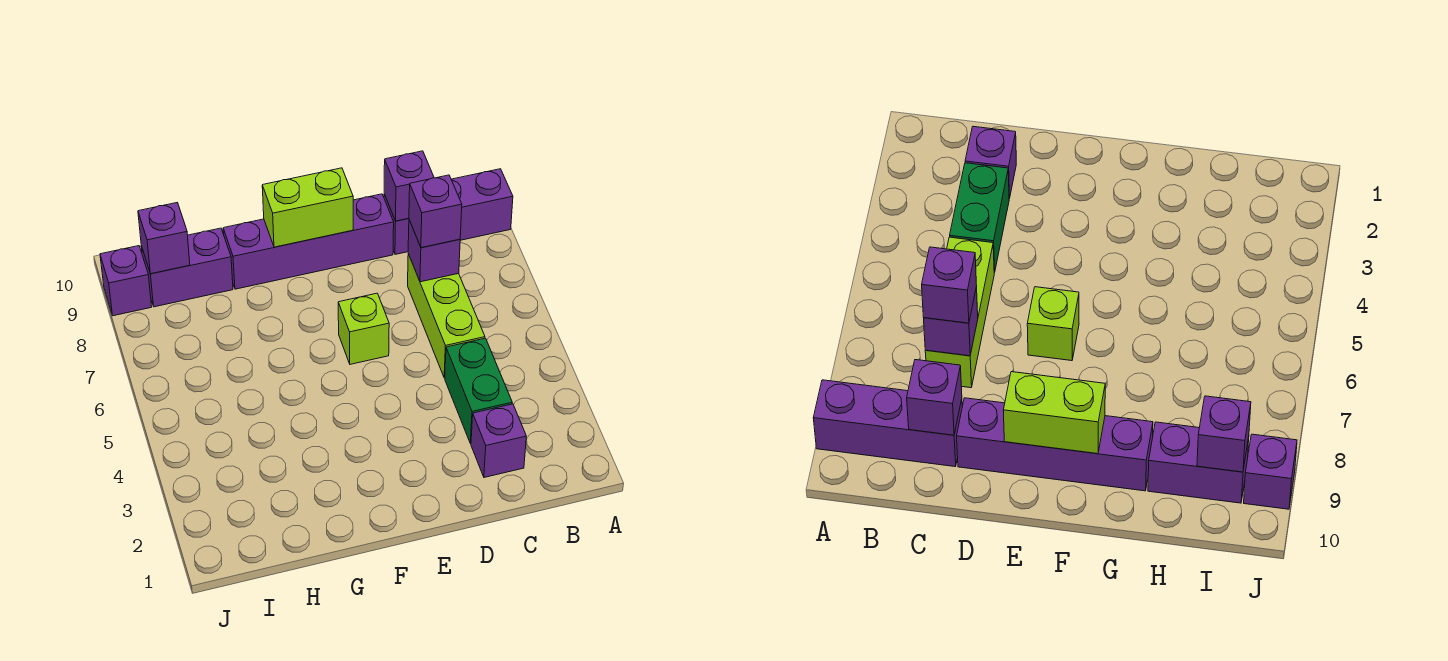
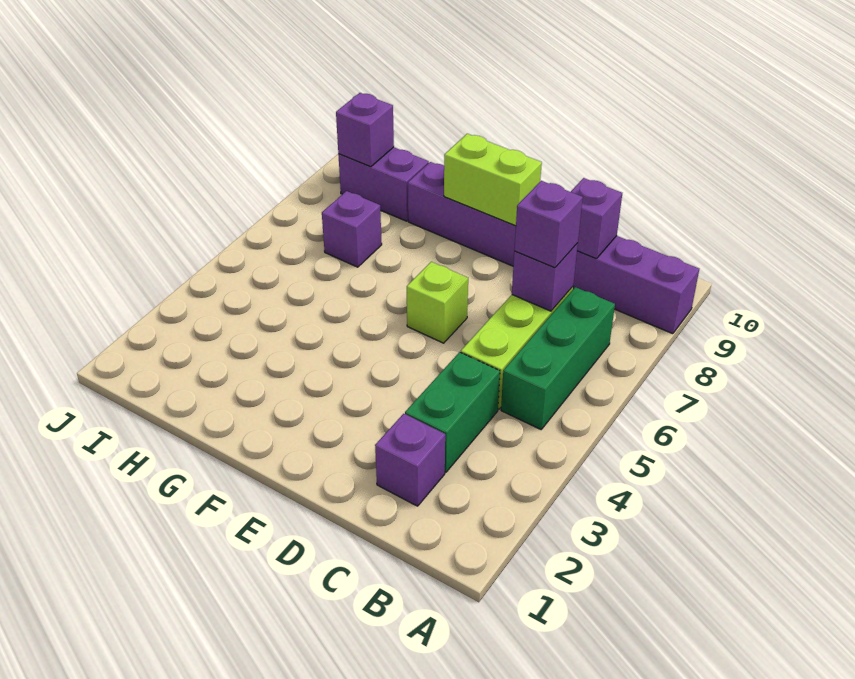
none -> green 1x3 brick [501,287,615,429]
purple 1x1 brick [100,246,152,316] -> purple 1x1 brick moved to [322,191,382,267]

